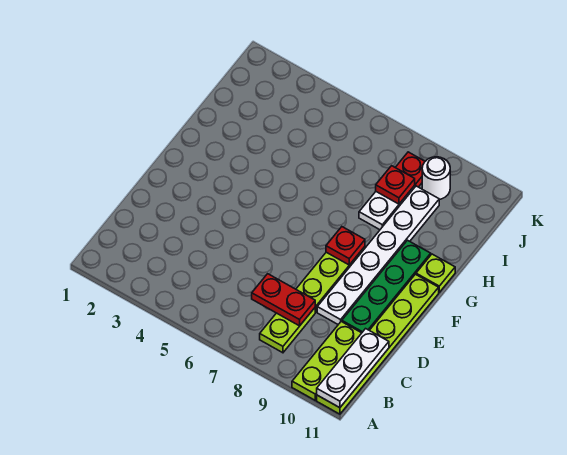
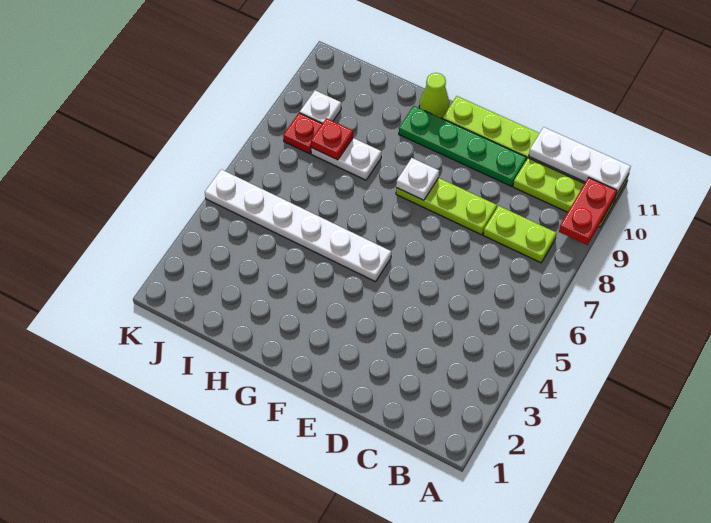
red 1x2 plate [252,274,315,326] -> red 1x2 plate moved to [559,177,617,245]
white 1x6 plate [317,186,439,324] -> white 1x6 plate moved to [205,169,391,282]
red 1x1 plate [326,227,365,265] -> white 1x1 plate [396,158,439,200]
lime 1x1 plate [416,254,455,292] -> lime 1x1 cone [419,73,450,118]
white 1x1 round brick [422,157,450,199] -> white 1x1 plate [300,90,341,124]

